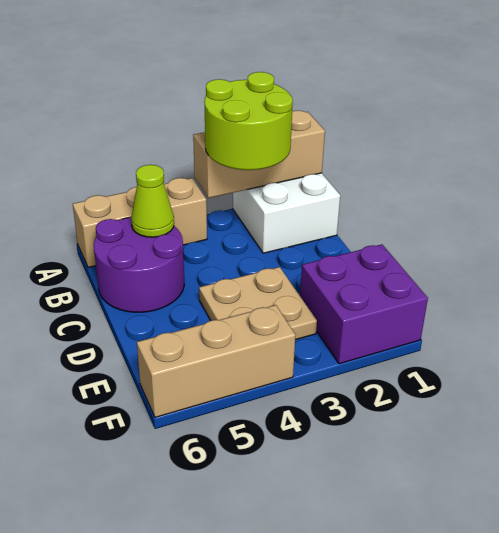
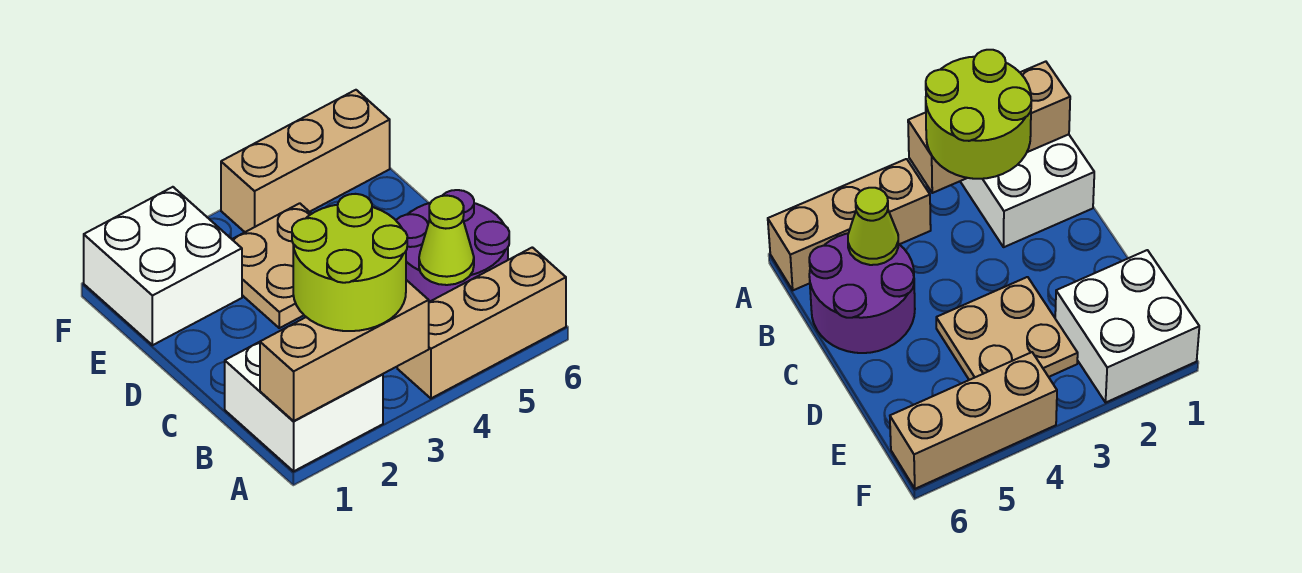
purple 2x2 brick [300,244,428,364] -> white 2x2 brick [84,187,242,345]

